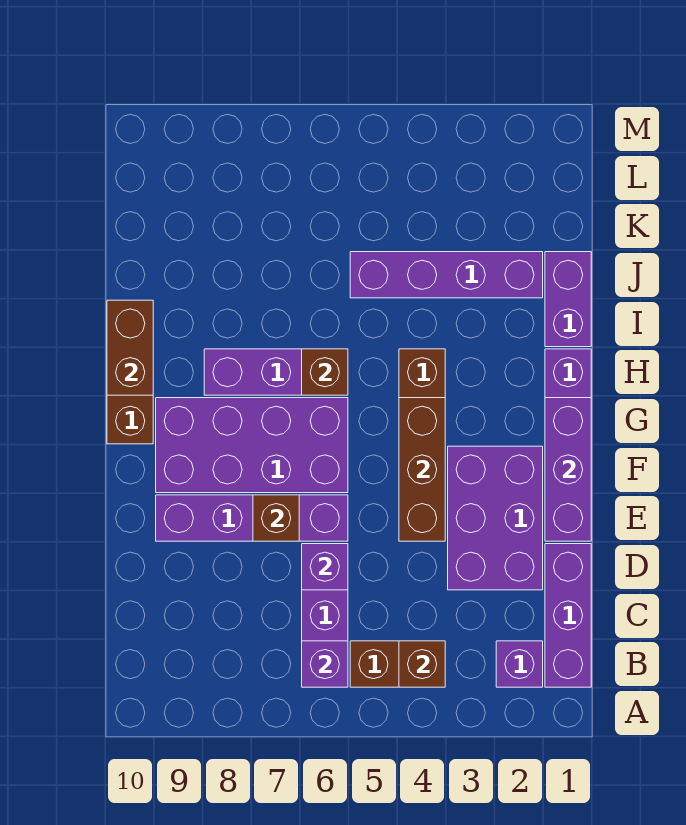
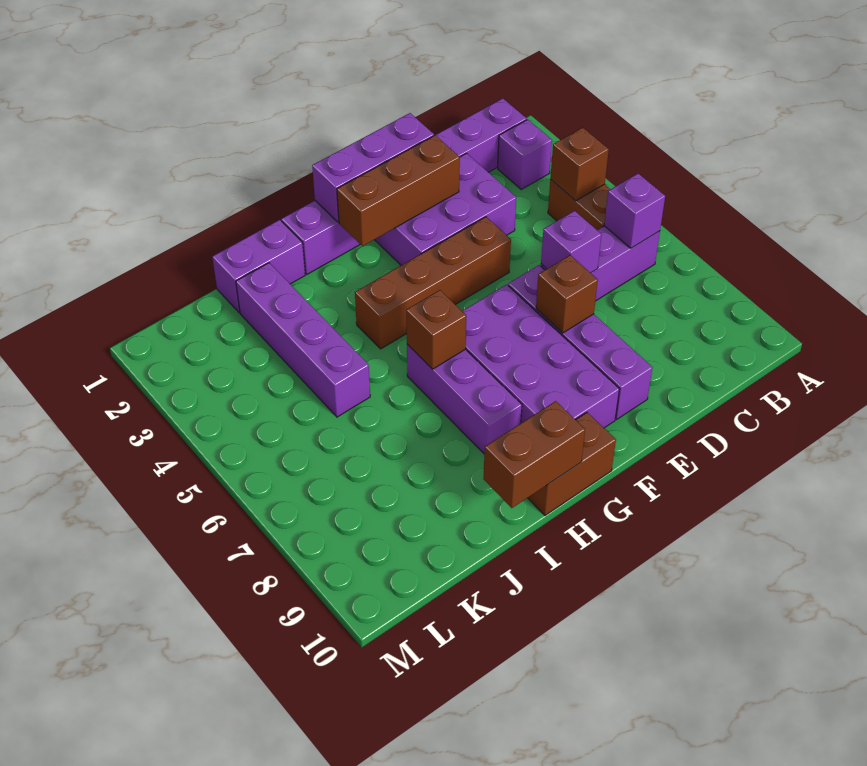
brown 1x3 brick [399,398,445,541] -> brown 1x3 brick moved to [337,135,460,246]

